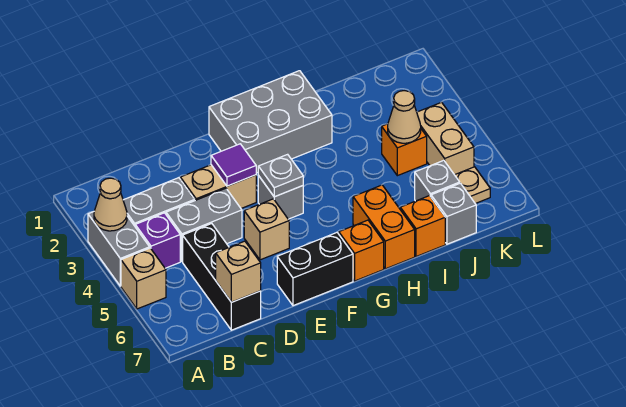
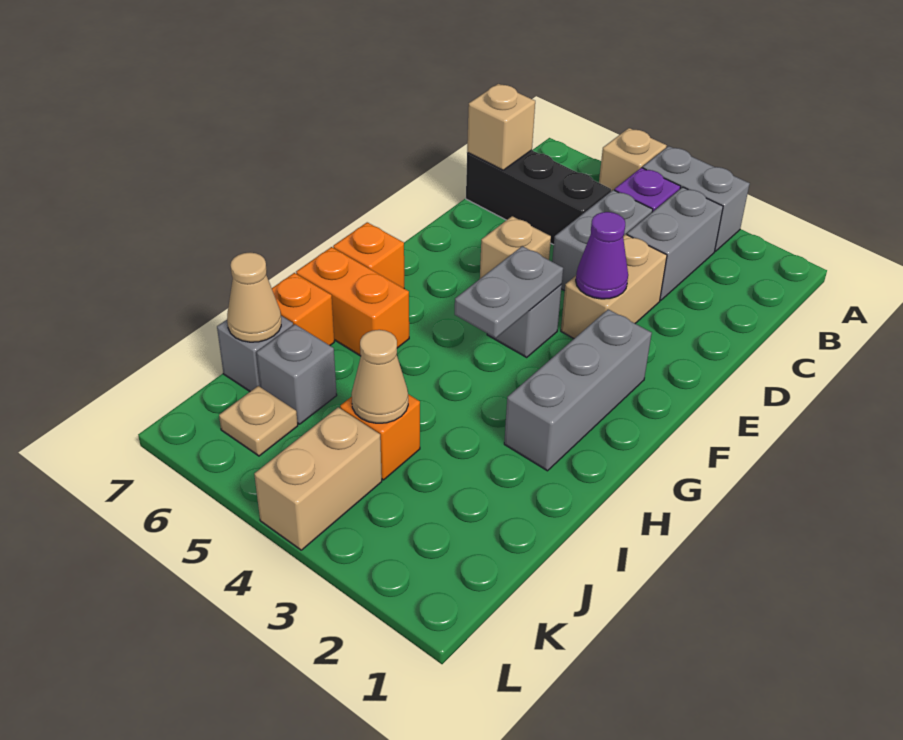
tan 1x1 cone [94,178,127,231] -> tan 1x1 cone moved to [227,253,281,342]
purple 1x1 tile [211,144,256,186] -> purple 1x1 cone [576,212,628,299]
black 1x2 brick [277,232,353,306] -> none
grey 2x3 brick [209,71,332,173] -> grey 1x3 brick [504,309,652,471]
grey 1x1 plate [258,154,303,197] -> grey 1x2 plate [455,246,563,338]
tan 1x2 brick [417,102,474,175] -> tan 1x2 brick turned to [254,407,382,550]

